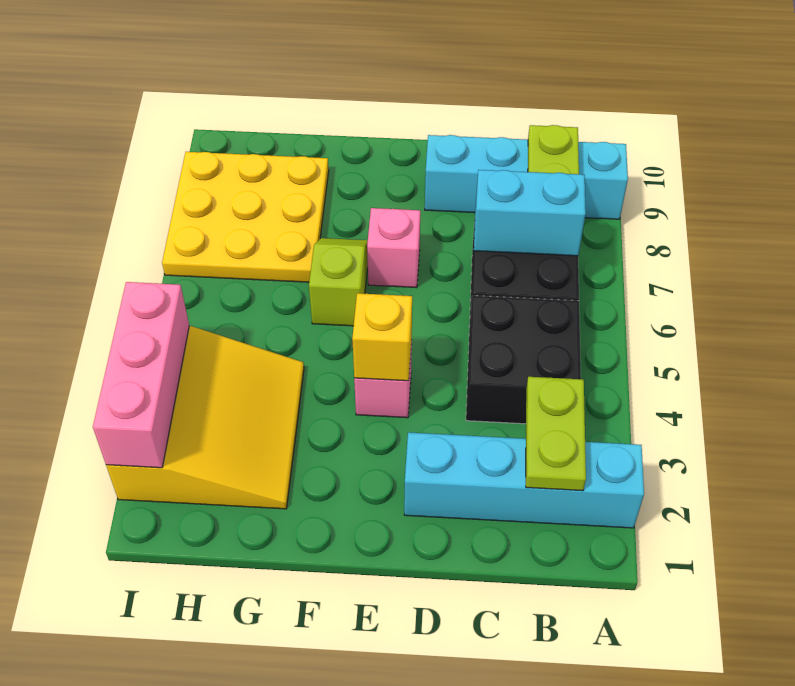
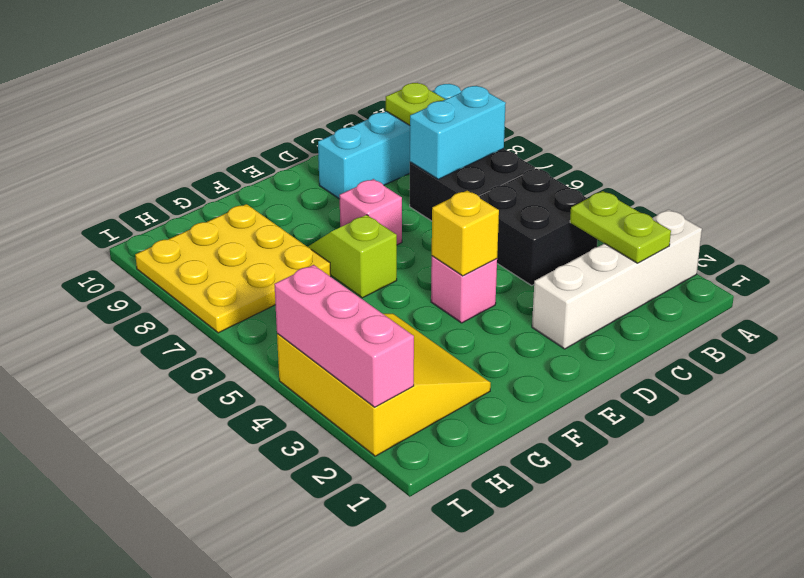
cyan 1x4 brick [404,432,644,528] -> white 1x4 brick [532,210,702,349]

